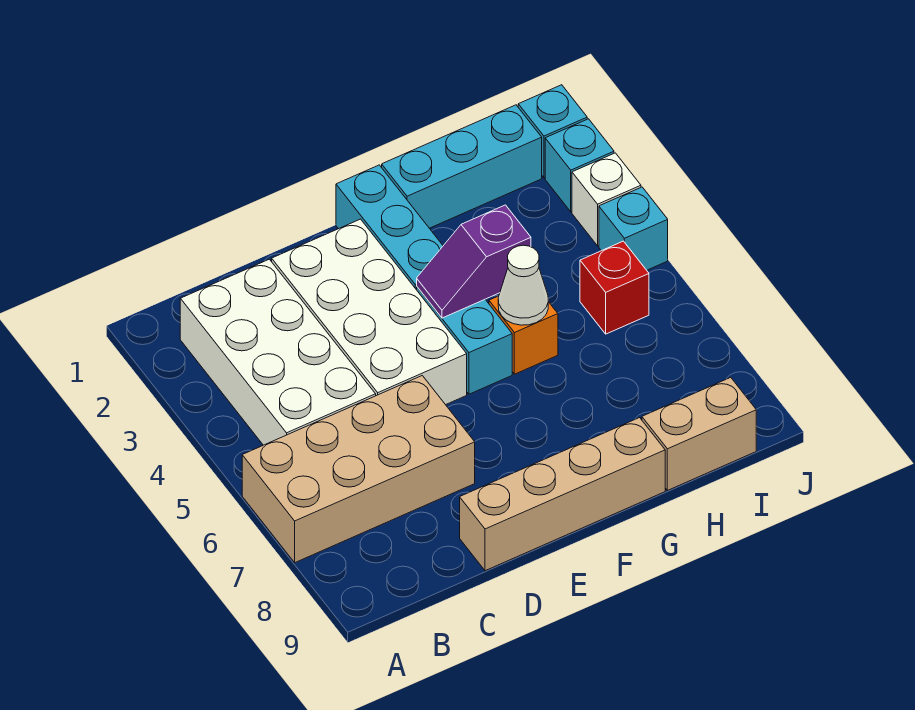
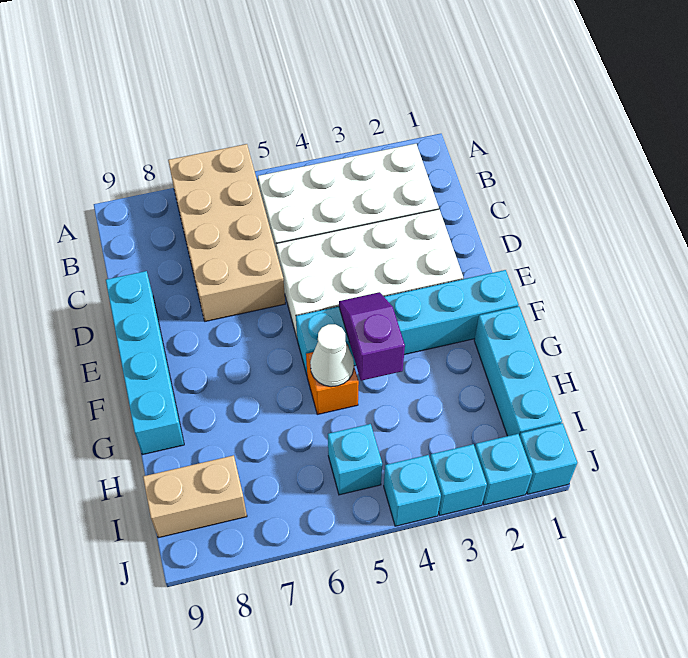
tan 1x4 brick [460,418,665,571] -> cyan 1x4 brick [106,271,184,455]
tan 1x2 brick [642,377,756,490] -> tan 1x2 brick turned to [143,455,247,538]
red 1x1 brick [580,241,649,334] -> cyan 1x1 brick [328,424,382,495]
white 1x1 brick [572,153,641,246] -> cyan 1x1 brick [430,444,487,515]

